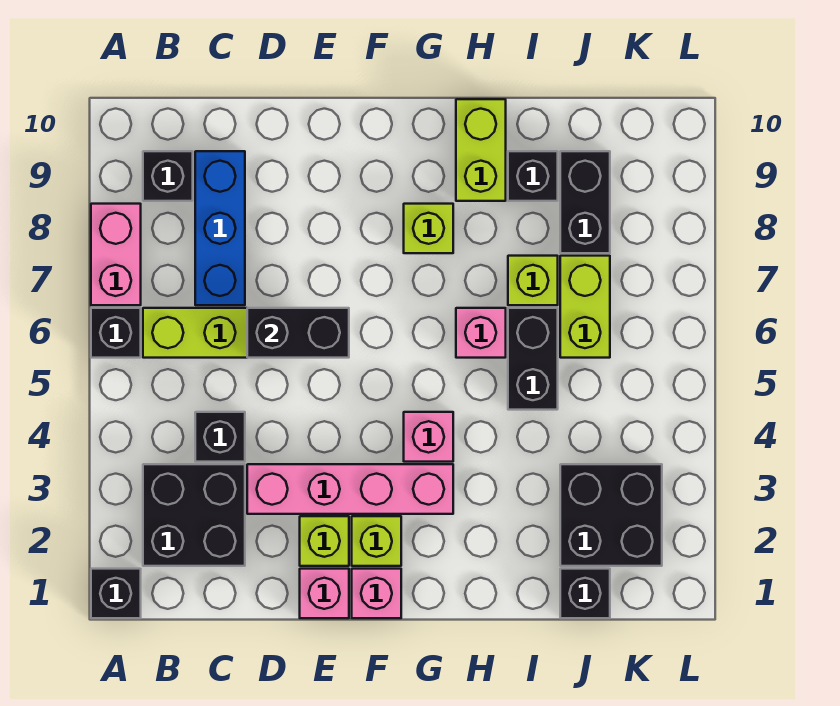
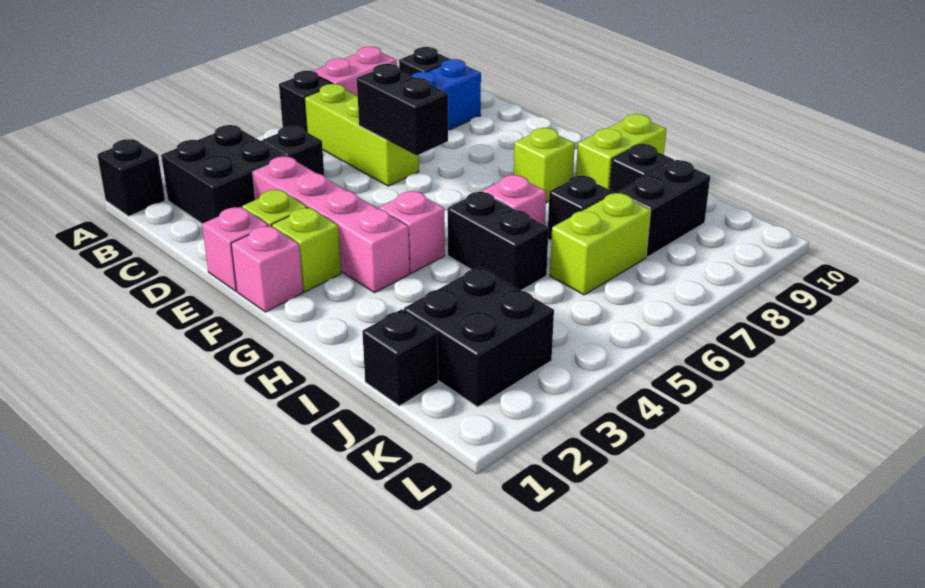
black 1x2 brick [508,308,558,410] -> black 1x2 brick turned to [448,192,549,290]
lime 1x1 brick [508,256,558,305] -> black 1x1 brick [548,176,614,240]

